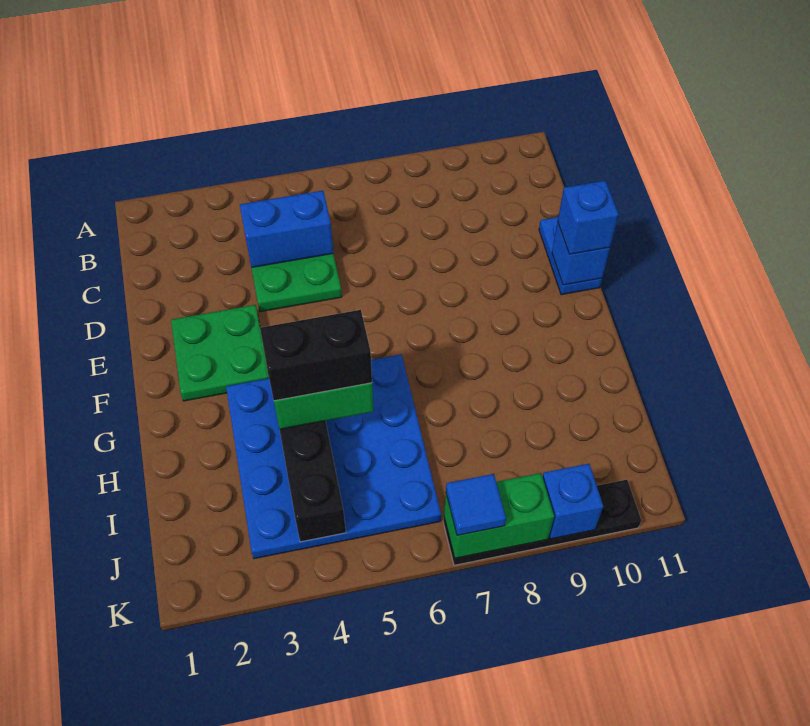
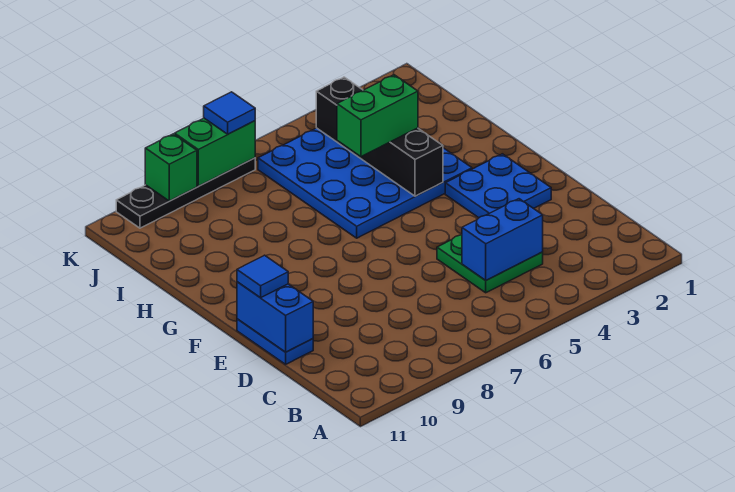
green 2x2 plate [171,305,269,401] -> blue 2x2 plate [445,154,551,218]
blue 1x1 brick [552,222,610,285] -> blue 1x2 brick [237,282,313,352]
blue 1x1 brick [558,181,619,254] -> blue 1x1 tile [237,255,288,298]
black 1x2 brick [260,310,372,401] -> none
blue 1x1 brick [543,464,603,539] -> green 1x1 brick [145,134,197,201]

